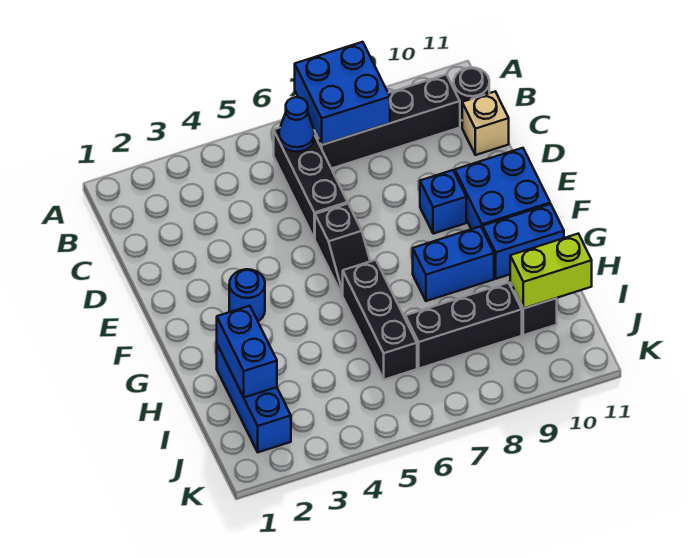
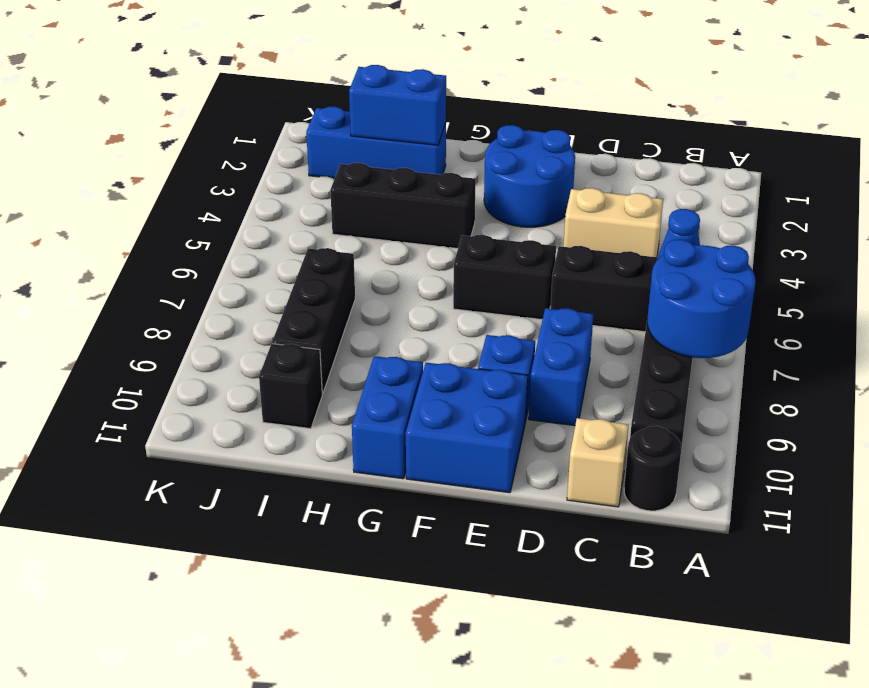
blue 2x2 brick [295,42,390,145] -> blue 2x2 round brick [647,240,756,358]
none -> tan 1x2 brick [563,188,663,257]
black 1x2 slope [315,204,370,295] -> black 1x2 brick [453,235,556,320]
blue 1x1 round brick [229,269,265,321] -> blue 2x2 round brick [484,125,575,227]
black 1x3 brick [343,260,417,380] -> black 1x3 brick moved to [330,163,476,249]
blue 1x2 brick [413,226,494,301] -> blue 1x2 brick moved to [529,308,593,426]
lime 1x2 brick [510,234,592,308] -> none

